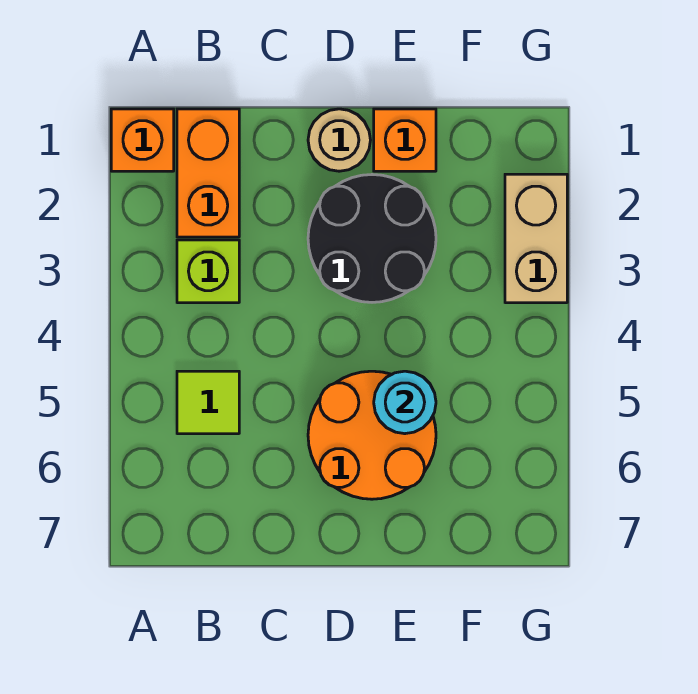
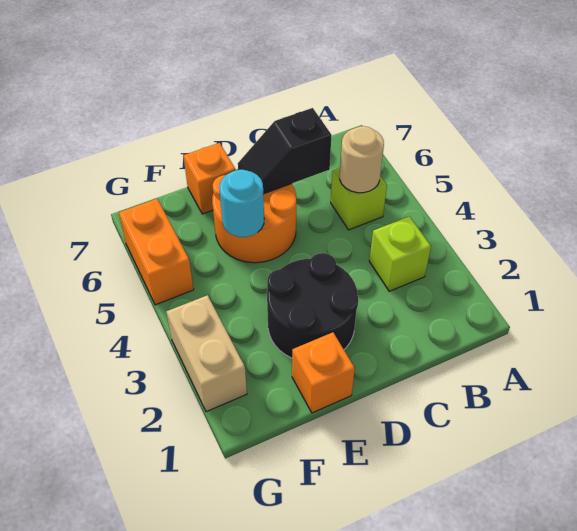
orange 1x1 brick [111,109,174,171] -> orange 1x1 brick moved to [183,143,236,214]
orange 1x2 brick [177,109,239,237] -> orange 1x2 brick moved to [119,199,194,305]
lime 1x1 tile [177,371,239,434] -> lime 1x1 brick [331,168,387,230]
none -> black 1x2 slope [238,108,332,194]
tan 1x1 round brick [308,109,370,171] -> tan 1x1 round brick moved to [340,126,384,193]

